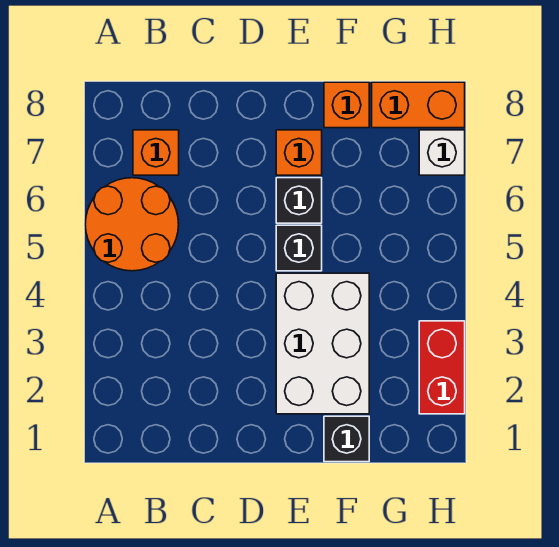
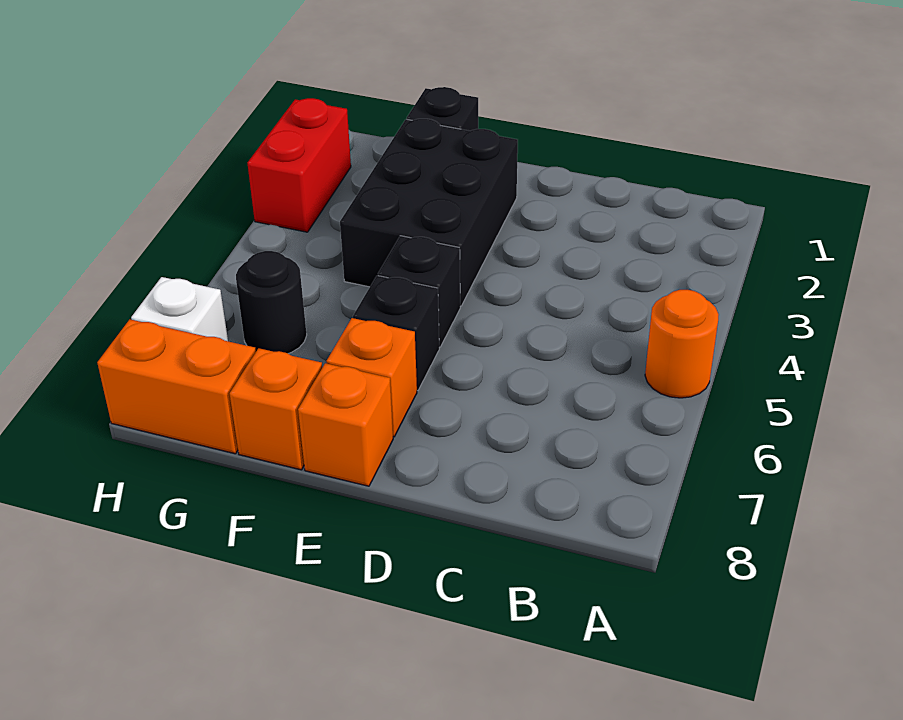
orange 2x2 round brick [85,178,179,271] -> orange 1x1 round brick [645,290,719,398]
orange 1x1 brick [133,130,179,175] -> orange 1x1 brick moved to [298,363,393,486]
white 2x3 brick [276,273,369,414] -> black 2x3 brick [340,119,518,306]
none -> black 1x1 round brick [236,251,307,353]

